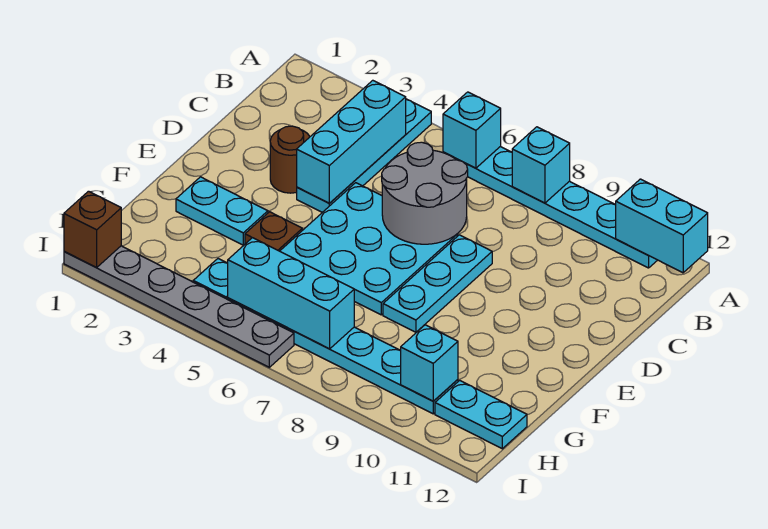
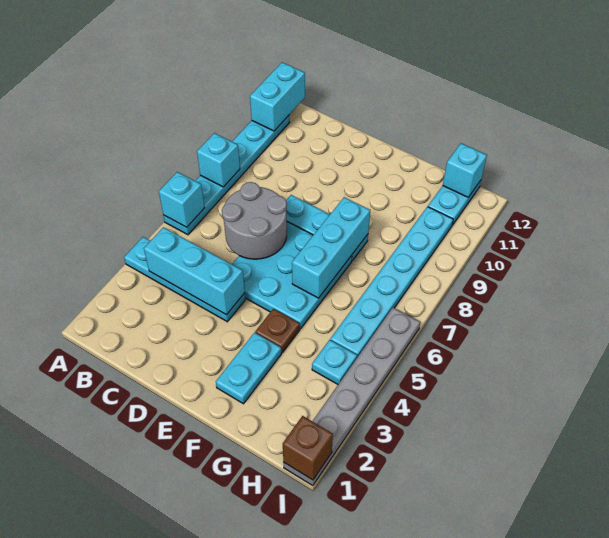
brown 1x1 round brick [270,126,310,193] -> none
cyan 1x3 brick [228,238,354,349] -> cyan 1x3 brick moved to [292,197,370,298]
cyan 1x1 brick [400,325,458,401] -> cyan 1x1 brick moved to [443,143,487,197]

